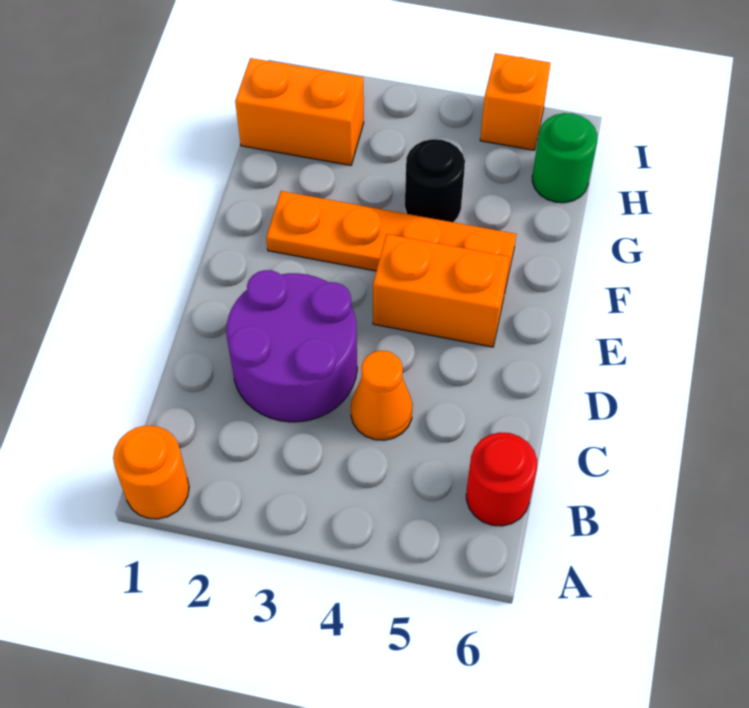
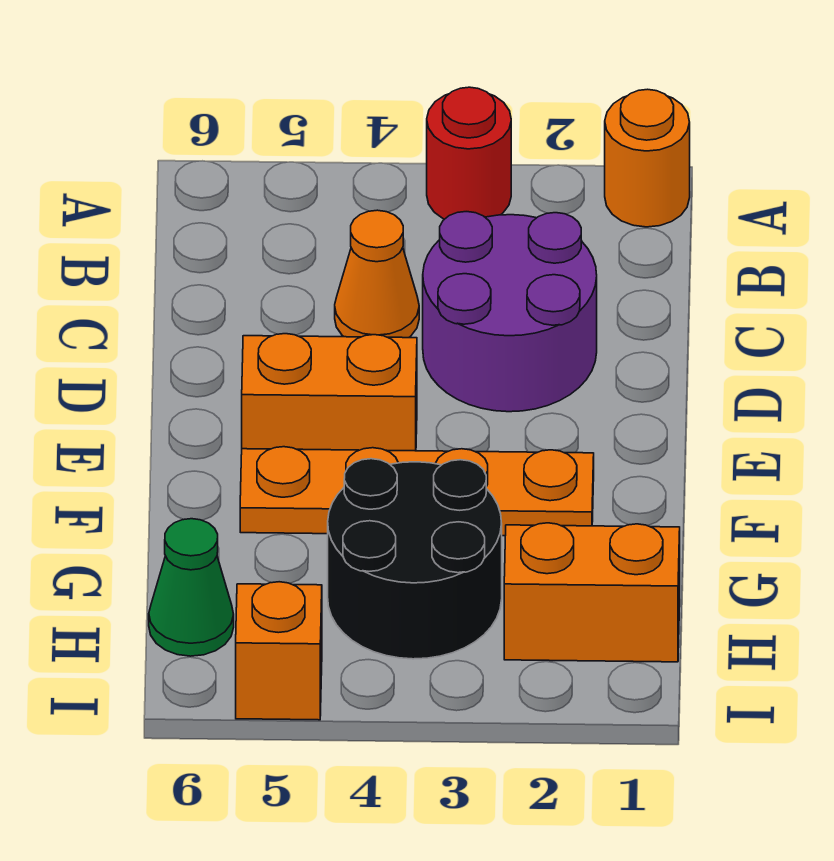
red 1x1 round brick [466,432,537,526] -> red 1x1 round brick moved to [427,87,511,219]
black 1x1 round brick [405,139,465,222] -> black 2x2 round brick [328,459,502,659]
green 1x1 round brick [532,113,597,203] -> green 1x1 cone [149,519,234,656]

